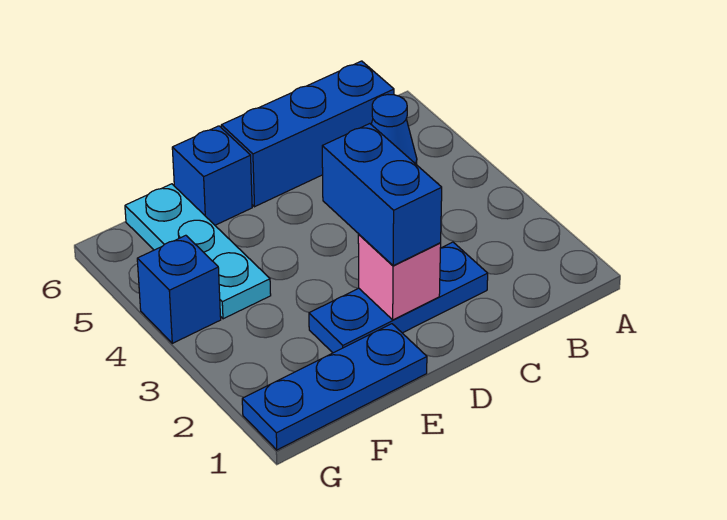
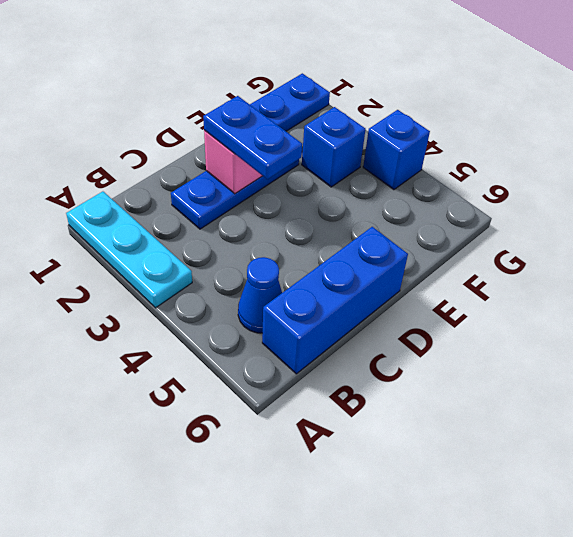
blue 1x2 brick [322,124,442,266] -> blue 1x2 plate [203,96,302,179]
blue 1x1 brick [172,126,252,225] -> blue 1x1 brick moved to [302,107,366,187]
cyan 1x3 plate [125,184,271,319] -> cyan 1x3 plate moved to [66,192,192,308]

